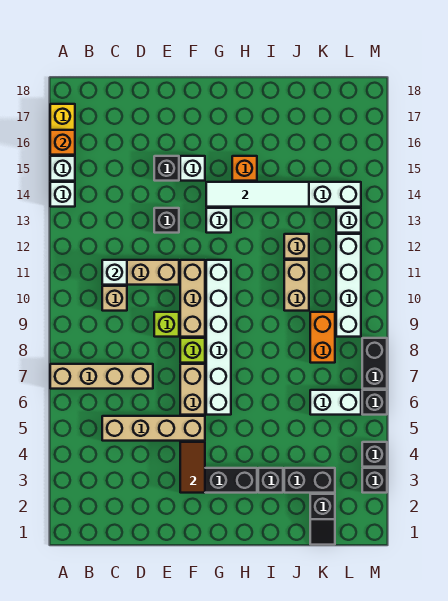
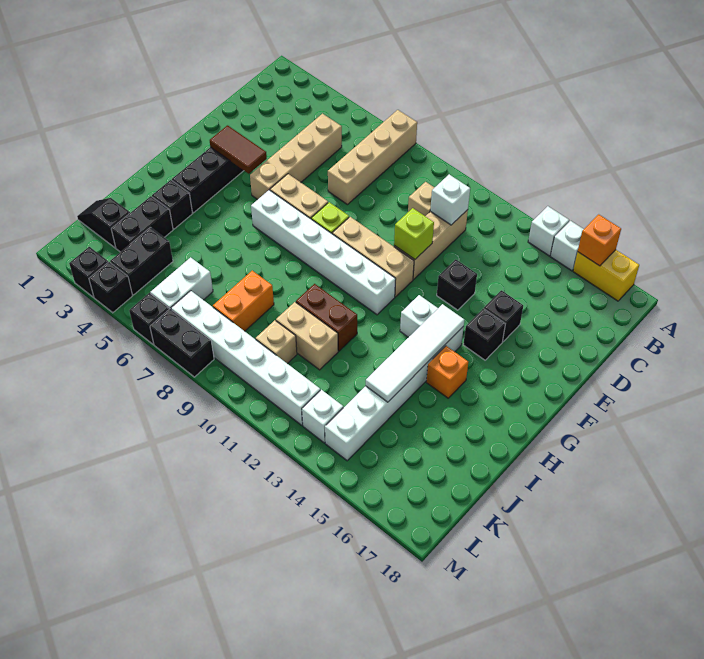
lime 1x1 brick [154,312,179,337] -> lime 1x1 brick moved to [394,208,434,259]
white 1x1 brick [180,156,205,181] -> black 1x1 brick [463,309,505,360]
none -> brown 1x2 brick [296,284,357,351]
tan 1x1 brick [284,234,309,259] -> tan 1x1 brick moved to [256,320,297,364]
none -> black 1x2 brick [110,227,173,295]
orange 1x2 brick [310,312,335,363] -> orange 1x2 brick turned to [213,271,274,331]
white 1x4 brick [336,234,361,337] -> white 1x6 brick [171,291,320,425]

